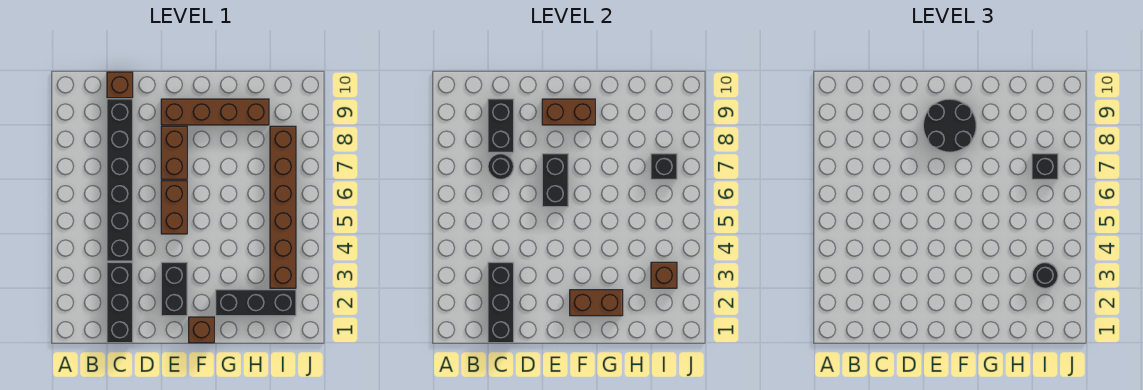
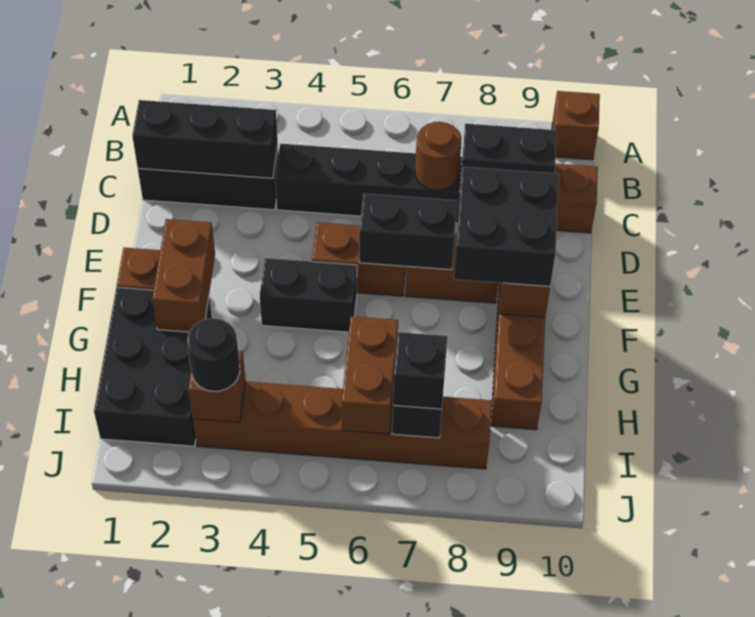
none -> brown 1x1 brick [552,91,600,160]
black 1x1 round brick [488,154,514,179] -> brown 1x1 round brick [415,122,461,190]
black 1x2 brick [161,262,187,316] -> black 1x2 brick moved to [260,258,357,332]
black 2x2 round brick [923,99,976,152] -> black 2x2 brick [454,167,559,287]
black 1x3 brick [216,290,296,316] -> black 2x3 brick [94,287,212,446]
none -> brown 1x2 brick [342,316,398,434]

